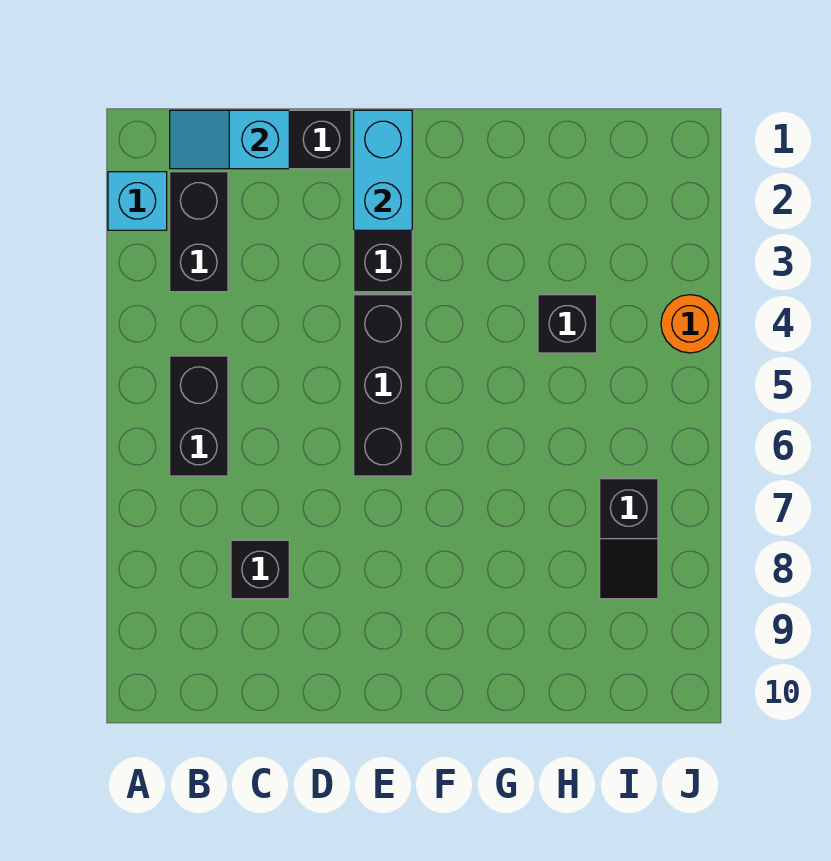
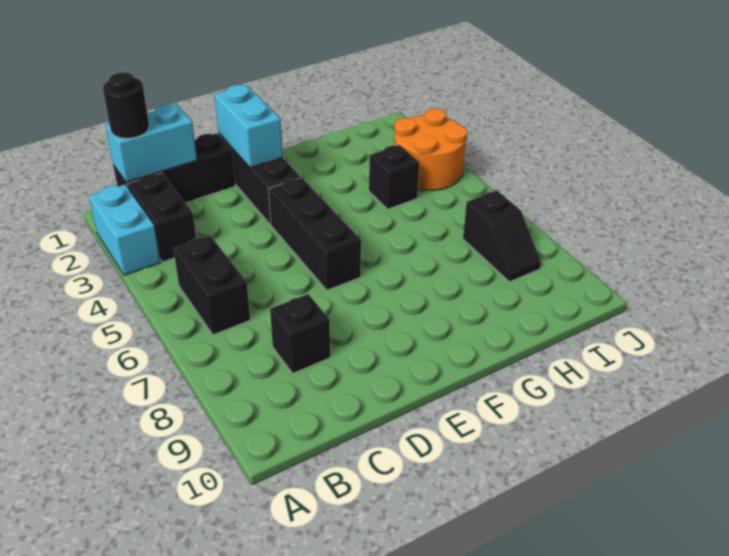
cyan 1x1 brick [108,172,167,230] -> cyan 1x2 brick [89,184,161,275]
cyan 1x2 slope [170,110,289,169] -> cyan 1x2 brick [105,105,197,182]
none -> black 1x1 round brick [103,72,149,138]
orange 1x1 round brick [661,295,719,353] -> orange 2x2 round brick [394,109,468,190]

